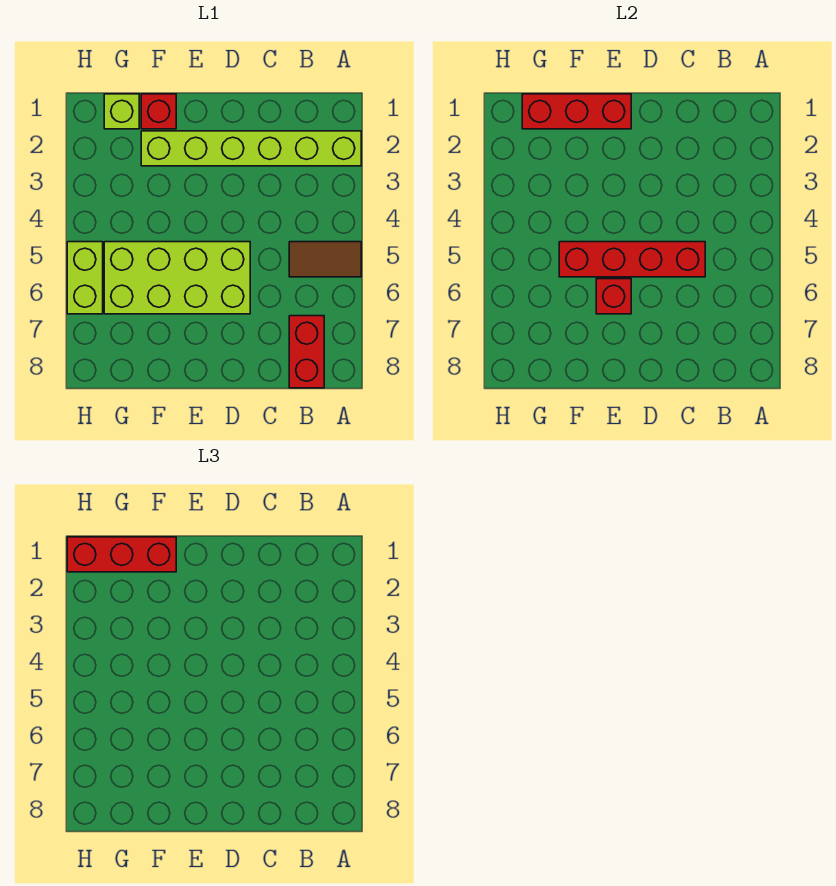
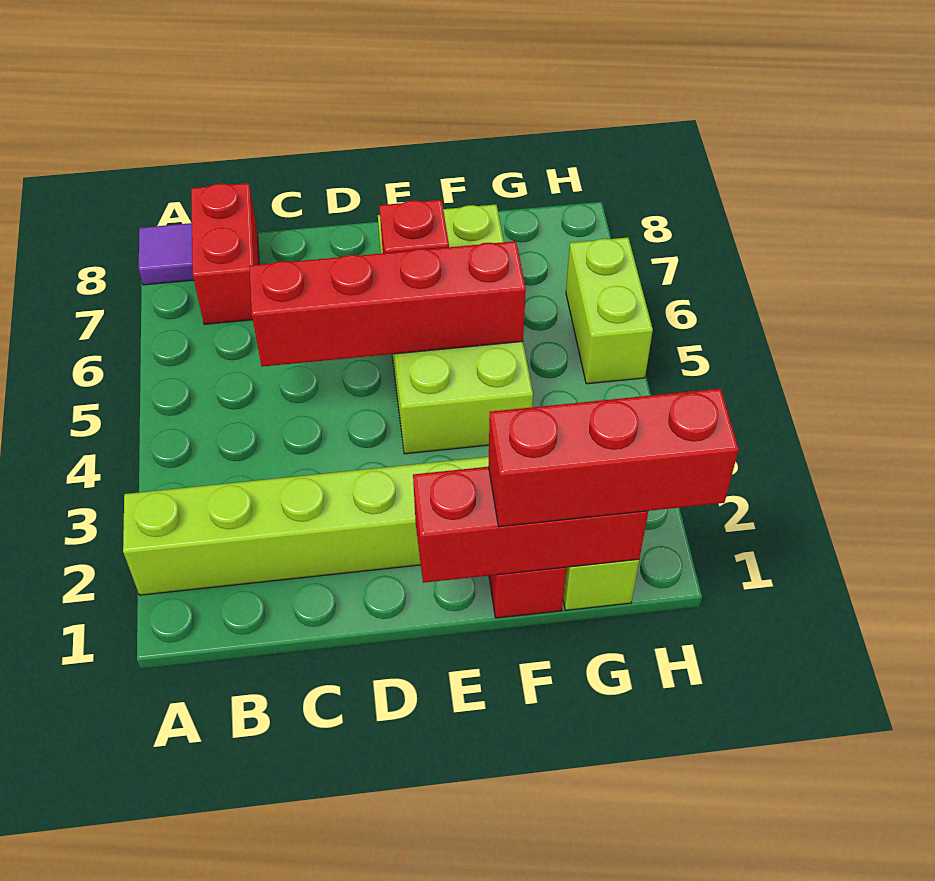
brown 1x2 tile [289,242,361,277] -> none
none -> purple 1x1 tile [139,223,194,285]
lime 2x4 brick [104,242,250,314] -> lime 2x4 brick turned to [378,204,533,454]

